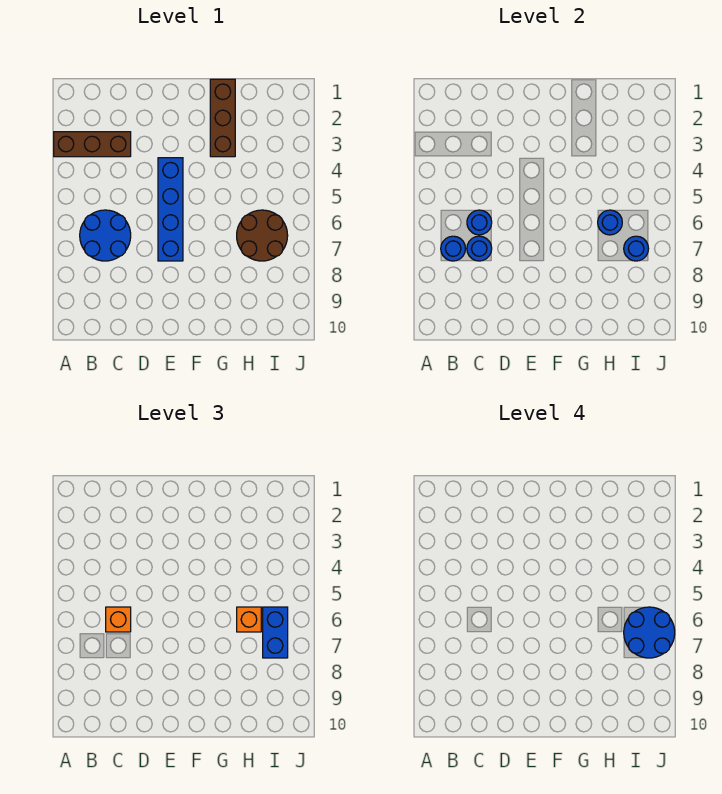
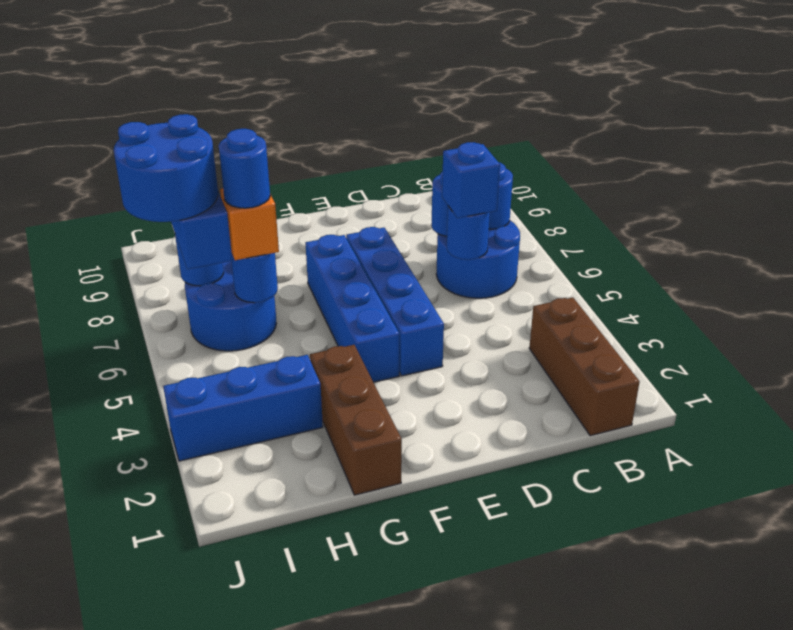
brown 1x3 brick [54,132,131,157] -> brown 1x3 brick turned to [529,297,640,436]
orange 1x1 brick [106,607,131,632] -> blue 1x1 brick [442,142,500,218]
none -> blue 1x4 brick [305,235,399,382]
none -> blue 1x3 brick [163,355,323,461]
brown 2x2 round brick [237,210,288,261] -> blue 2x2 round brick [185,261,277,351]
none -> blue 1x1 round brick [219,129,270,208]

